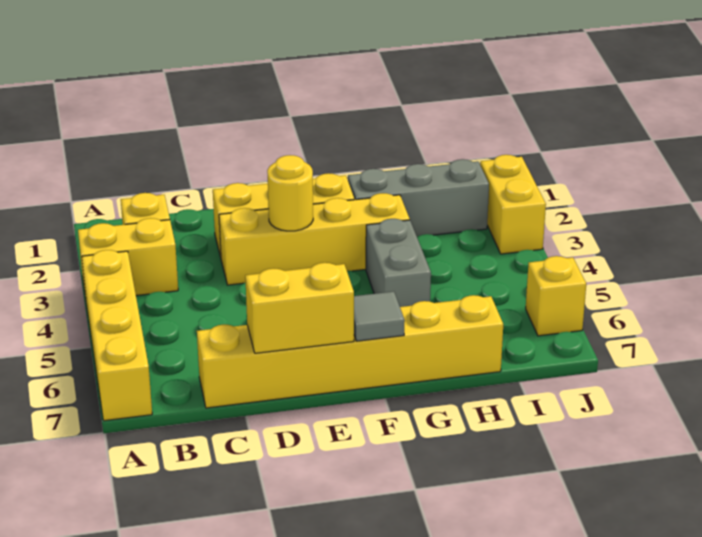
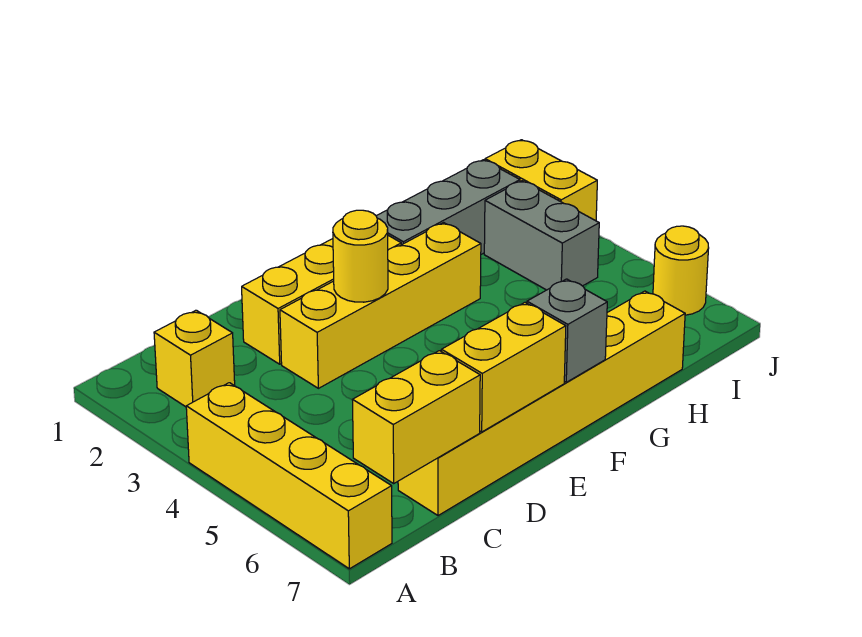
yellow 1x2 brick [78,218,178,297] -> yellow 1x2 brick moved to [352,351,480,483]
grey 1x1 tile [354,291,405,341] -> grey 1x1 brick [527,279,607,382]
grey 1x2 brick [366,219,431,307] -> grey 1x2 brick moved to [484,181,599,290]
yellow 1x1 brick [526,256,586,336] -> yellow 1x1 round brick [653,226,709,315]

